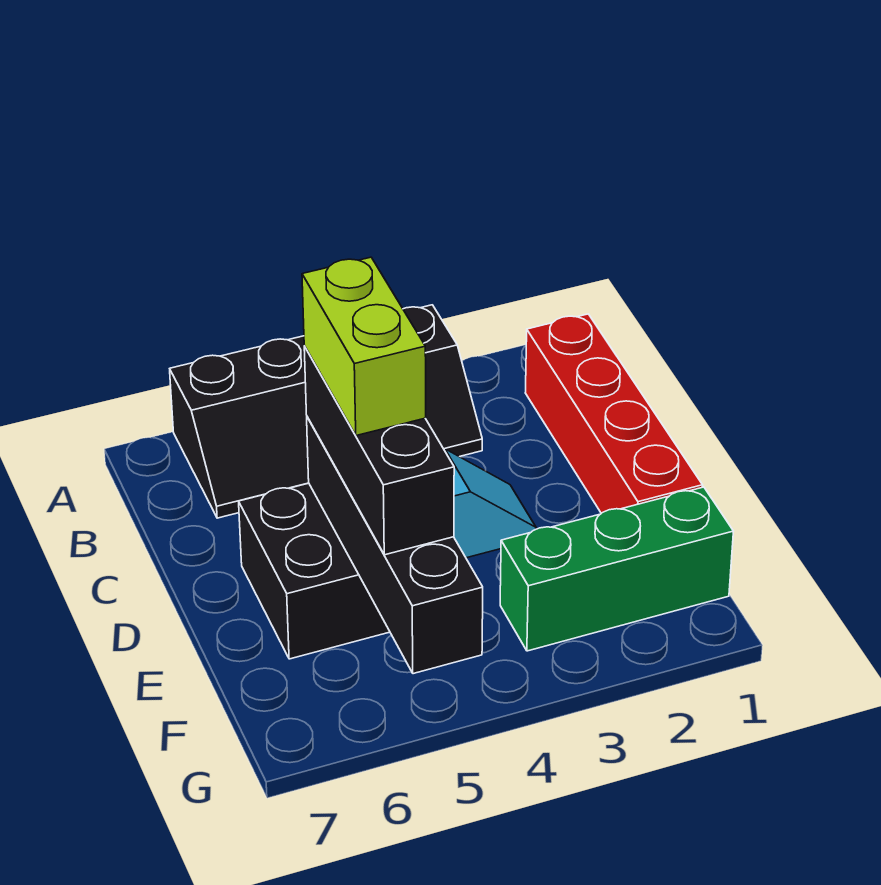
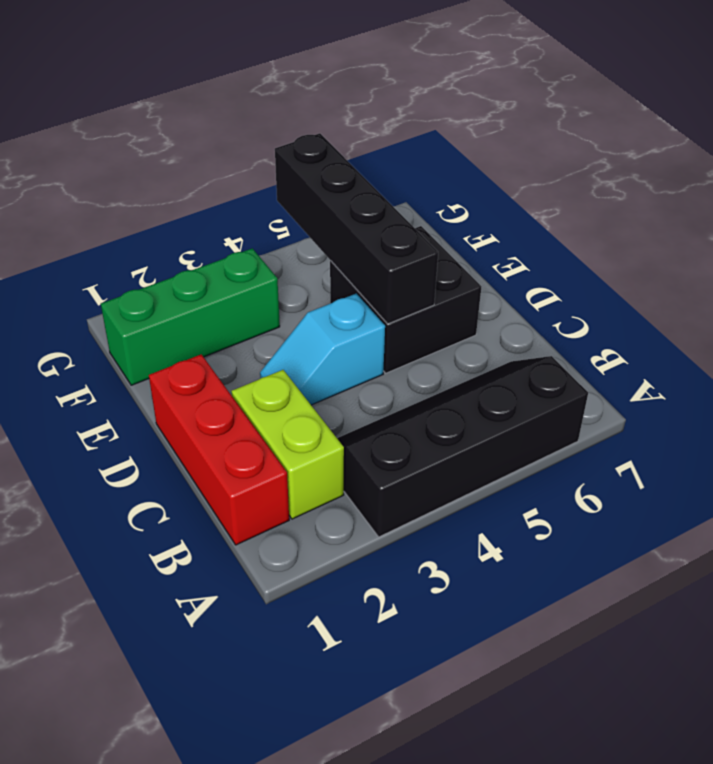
red 1x4 brick [525,314,703,513] -> red 1x3 brick [149,355,289,545]
black 1x3 brick [304,346,454,555] -> none
lime 1x2 brick [302,257,426,436] -> lime 1x2 brick moved to [231,370,344,519]

